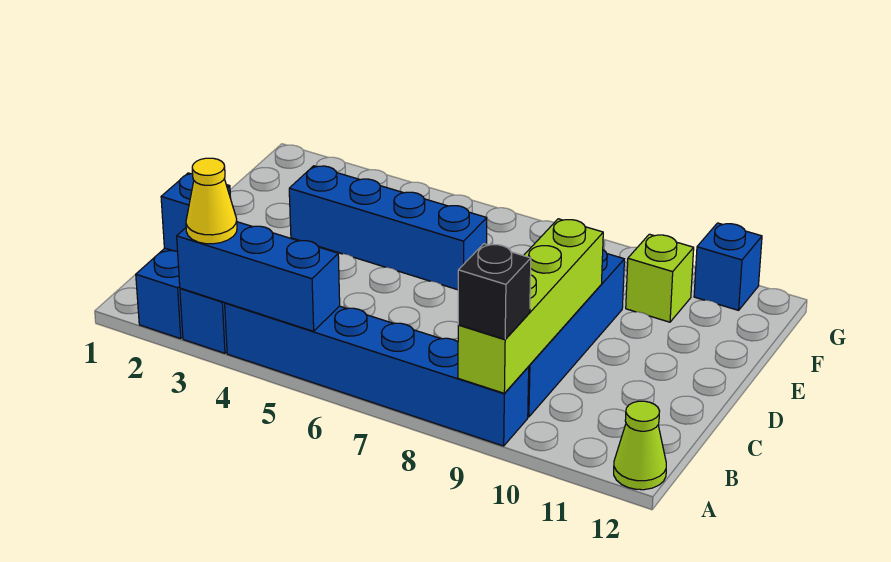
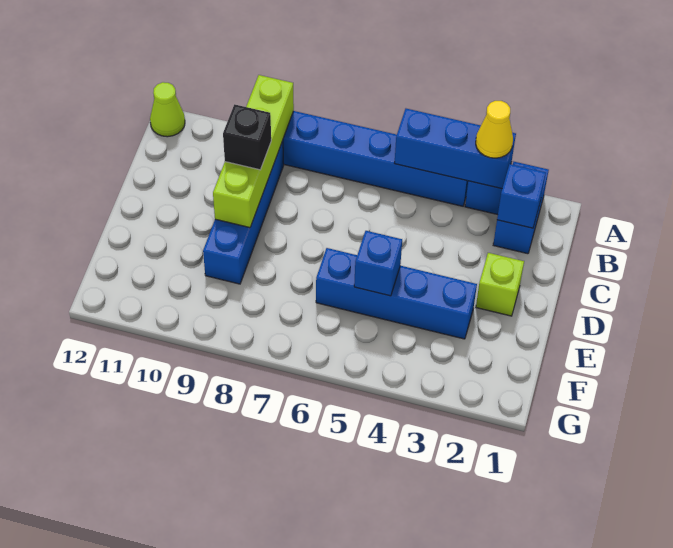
black 1x1 brick [458,244,531,339] -> black 1x1 brick moved to [223,104,271,170]
lime 1x1 brick [626,234,694,322] -> lime 1x1 brick moved to [476,253,524,316]
blue 1x1 brick [694,223,762,310] -> blue 1x1 brick moved to [354,231,402,296]

